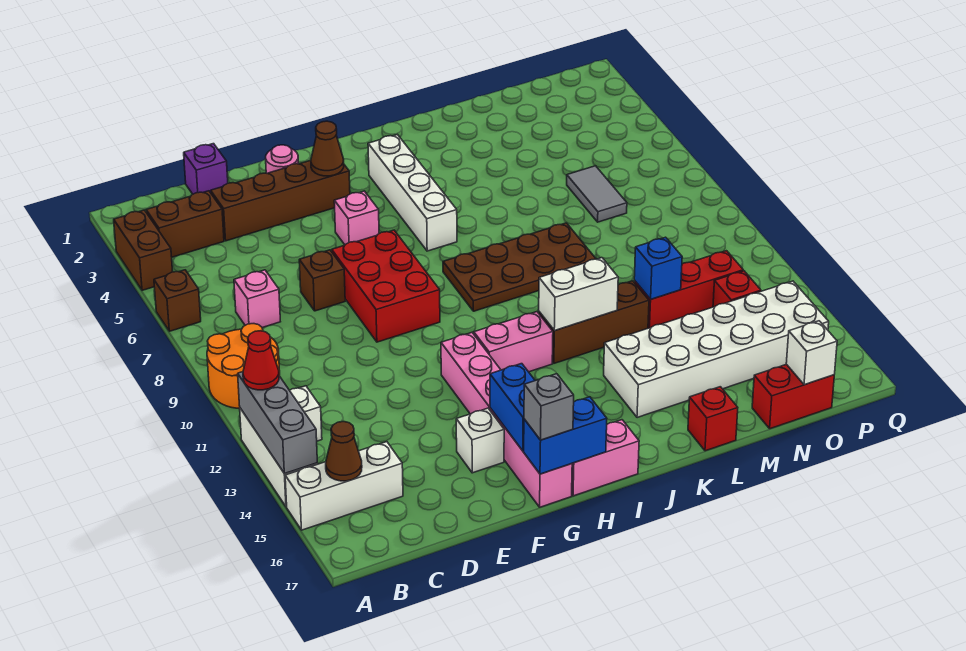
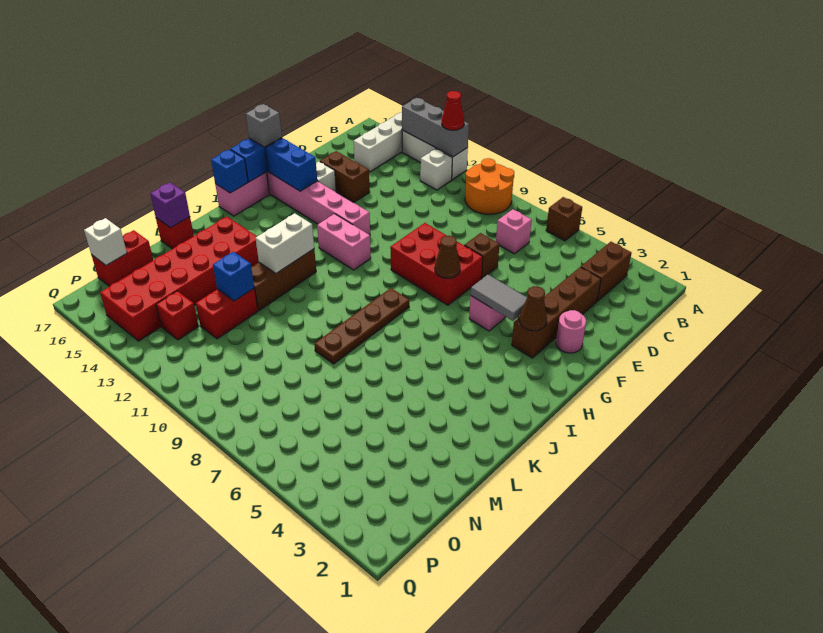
brown 1x2 brick [114,210,173,290] -> brown 1x2 brick moved to [320,151,370,202]
brown 1x1 cone [326,422,362,481] -> brown 1x1 cone moved to [435,236,460,278]
purple 1x1 brick [184,144,228,194] -> purple 1x1 brick moved to [150,183,190,228]
pink 1x2 brick [474,312,553,372] -> pink 1x2 brick turned to [317,214,371,270]
white 1x4 brick [368,135,457,251] -> none
brown 2x4 plate [443,223,596,311] -> brown 1x4 plate [314,288,409,364]
none -> blue 1x1 brick [211,149,248,193]
white 2x6 brick [604,281,829,418] -> red 2x6 brick [100,217,259,341]
red 1x3 brick [634,251,743,328] -> red 1x2 brick [196,289,258,339]
grey 1x2 tile [567,166,627,222] -> grey 1x2 tile moved to [471,275,527,321]

